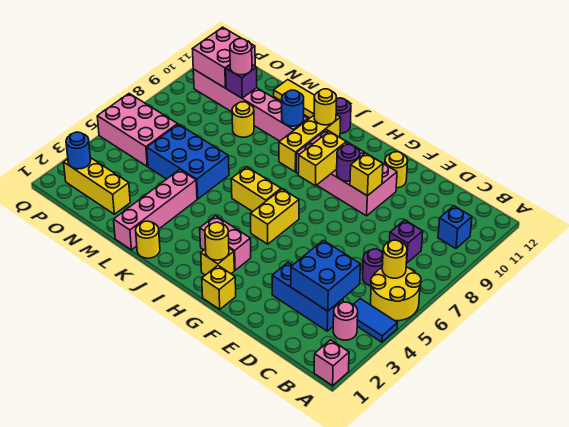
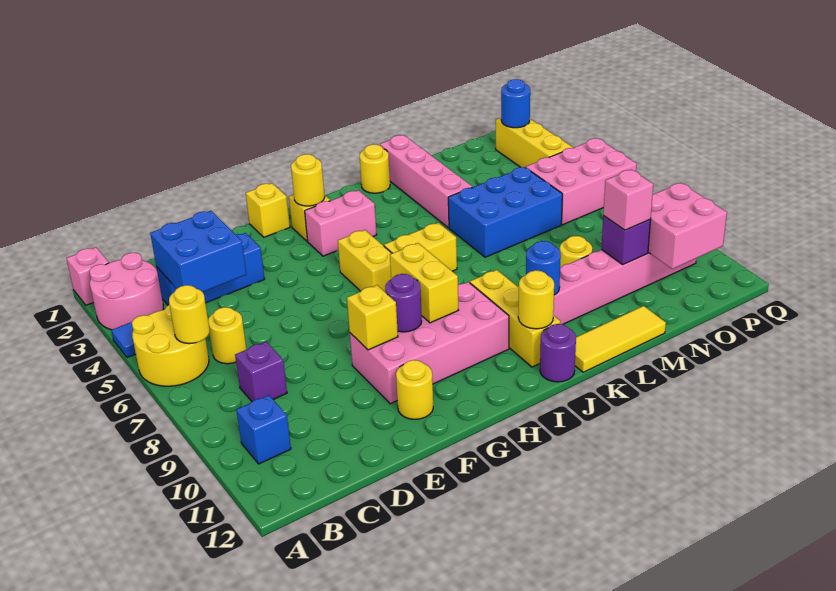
pink 1x1 round brick [333,302,358,340] -> pink 2x2 round brick [89,253,163,330]
purple 1x1 round brick [363,249,383,286] -> yellow 1x1 round brick [208,307,246,364]
yellow 1x3 brick [64,158,130,214] -> yellow 1x3 brick turned to [496,118,573,168]
pink 1x1 round brick [230,39,252,75] -> pink 1x1 brick [603,170,653,230]

